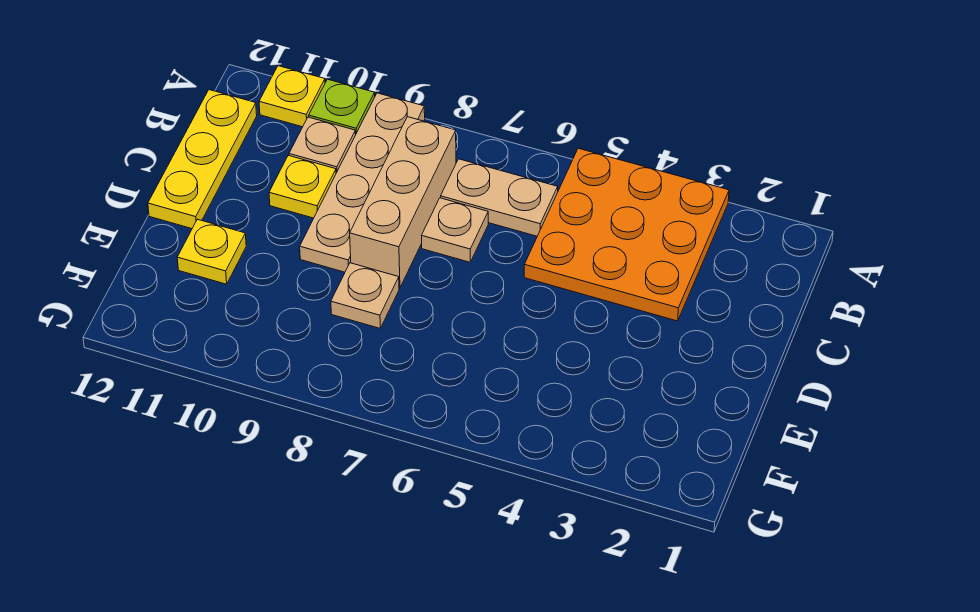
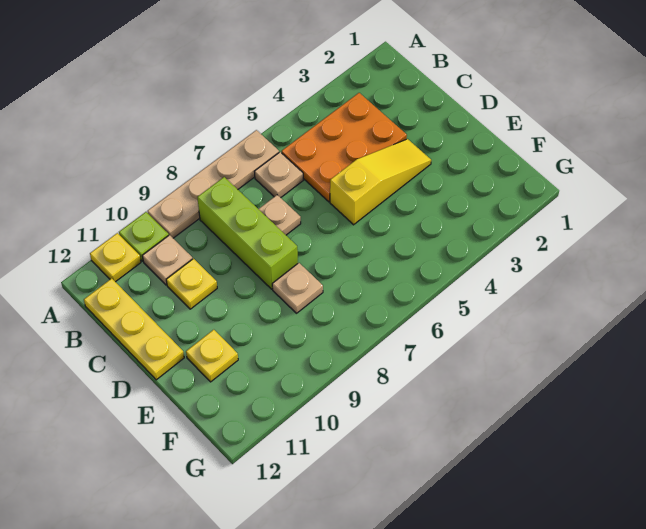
orange 3x3 plate [524,148,729,321] -> orange 2x3 plate [282,93,407,202]
tan 1x4 plate [300,93,425,272] -> tan 1x4 plate turned to [148,130,279,238]
tan 1x2 plate [441,159,558,236] -> tan 1x1 plate [254,152,303,198]
tan 1x3 brick [350,117,456,288] -> lime 1x3 brick [197,177,298,289]
none -> yellow 1x3 slope [330,139,431,225]

